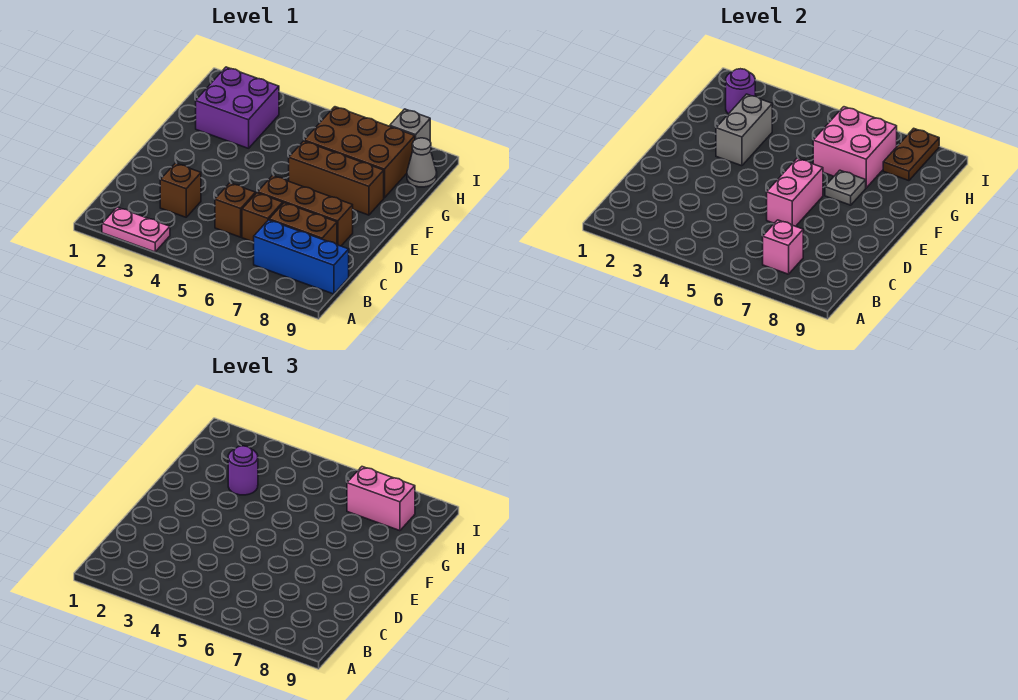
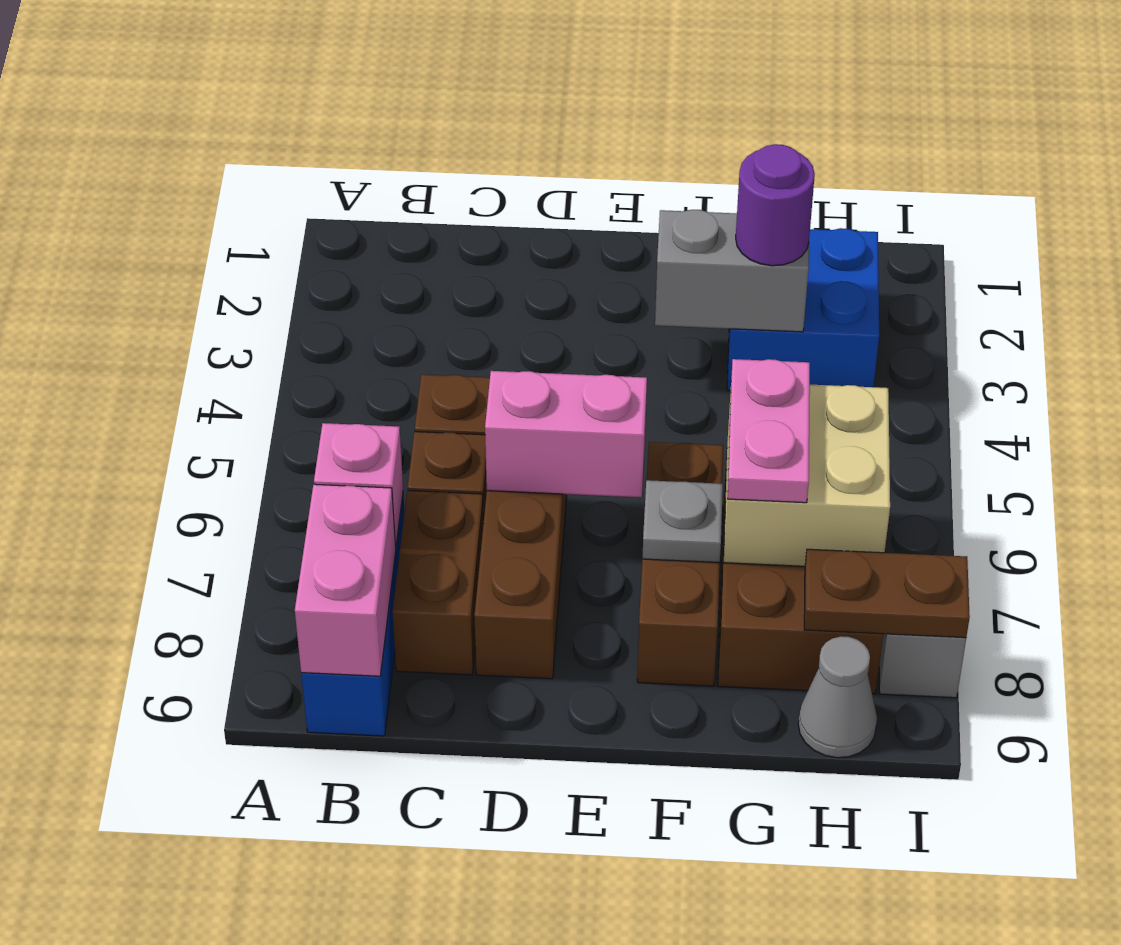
pink 1x2 plate [102,207,170,252] -> pink 1x2 plate moved to [728,359,810,503]
brown 1x1 brick [160,163,201,217] -> none
purple 2x2 brick [196,67,279,148] -> blue 2x2 brick [727,228,879,391]
pink 2x2 brick [813,107,897,188] -> tan 2x2 brick [724,385,890,566]
purple 1x1 round brick [726,69,755,114] -> none
pink 1x2 brick [347,467,415,531] -> pink 1x2 brick moved to [295,484,396,676]

